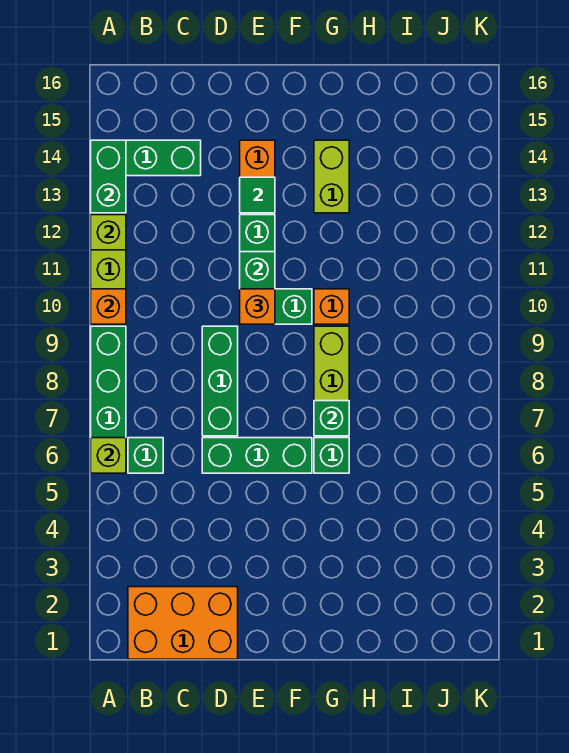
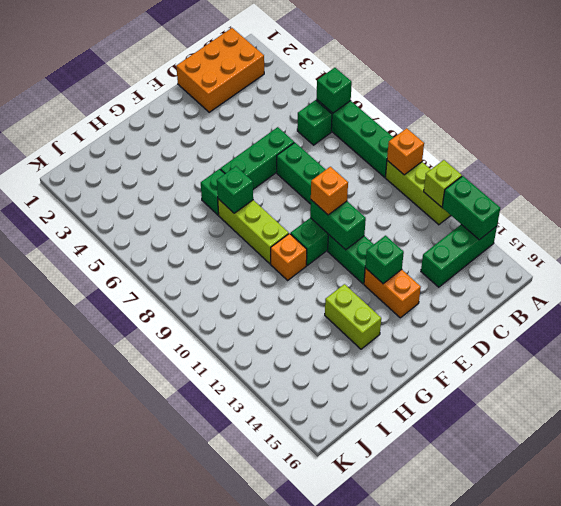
lime 1x1 brick [91,438,126,473] -> green 1x1 brick [316,68,352,113]
green 1x1 tile [240,177,275,213] -> green 1x1 brick [365,236,404,284]

